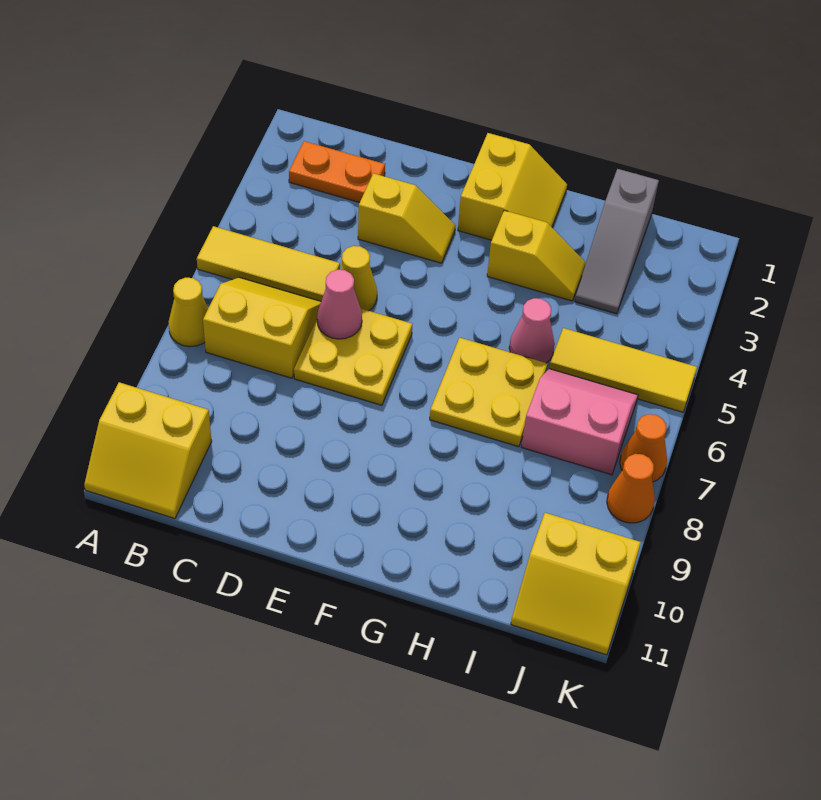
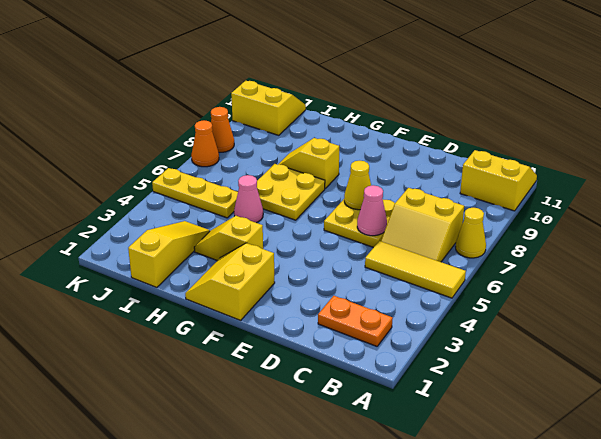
yellow 1x2 slope [358,173,456,263] -> yellow 1x2 slope moved to [278,138,339,188]
yellow 1x1 cone [340,246,377,311] -> yellow 1x1 cone moved to [344,161,371,210]
grey 1x3 slope [575,169,659,314] -> yellow 1x3 slope [128,221,210,287]
yellow 1x3 tile [549,328,697,412] -> yellow 1x3 plate [152,168,238,218]
pink 2x2 slope [521,369,638,475] -> none

